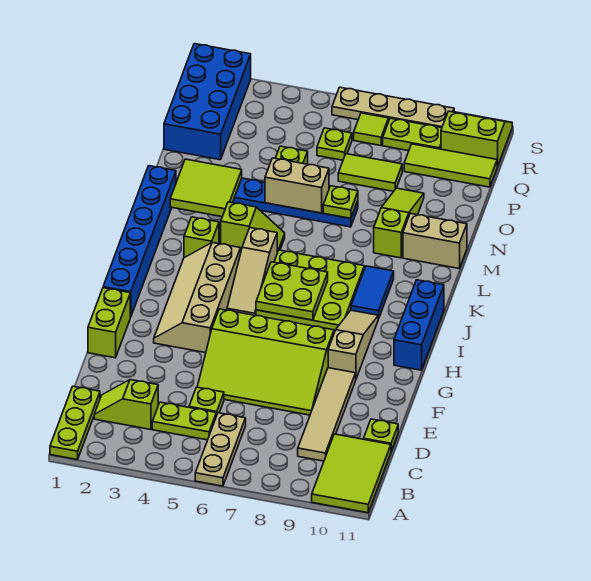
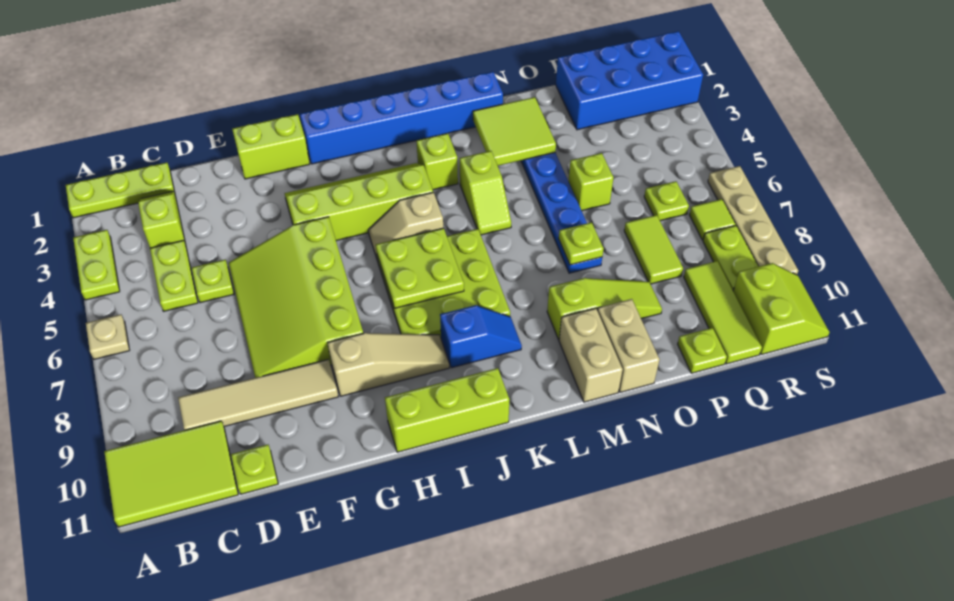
none -> lime 1x2 plate [73,230,120,300]
tan 1x3 plate [195,413,246,486] -> tan 1x1 plate [86,315,130,359]
tan 2x4 slope [154,242,241,353] -> lime 2x4 slope [285,163,433,241]
blue 1x3 brick [394,280,444,370] -> lime 1x3 brick [385,368,509,452]
tan 1x3 slope [227,228,277,316] -> tan 1x2 slope [368,192,443,258]
blue 1x2 tile [351,266,394,319] -> blue 1x2 slope [440,305,522,368]
tan 1x2 brick [265,158,329,213] -> tan 1x2 brick moved to [597,299,659,392]
none -> lime 1x1 plate [678,328,727,373]

